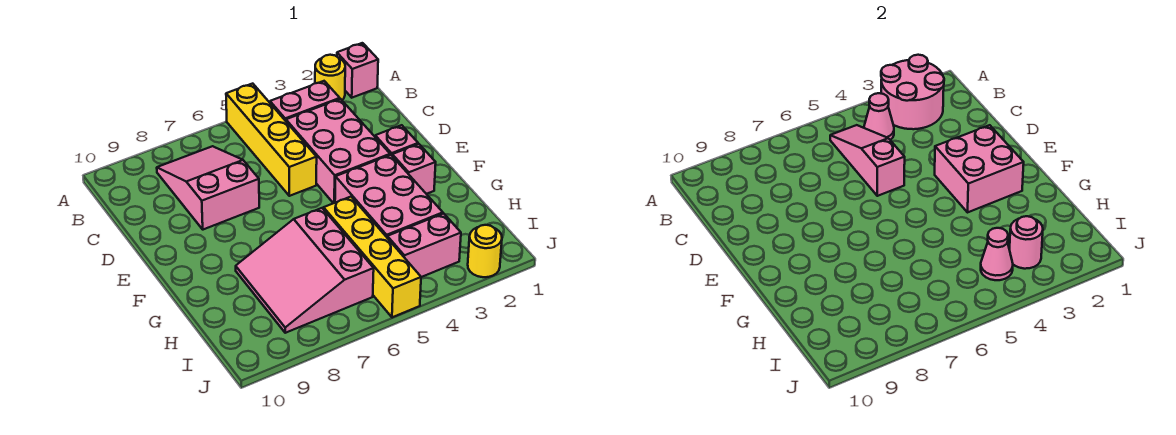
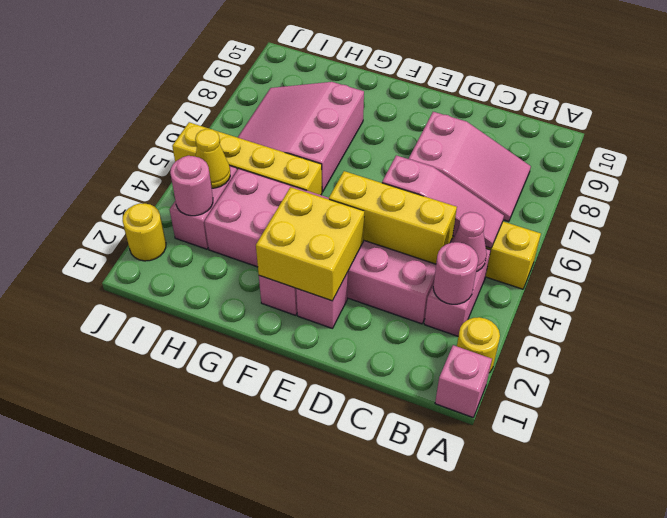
pink 2x2 round brick [881,55,944,129] -> pink 1x1 round brick [433,242,478,304]
none -> yellow 1x3 brick [329,171,457,264]
pink 2x2 brick [935,125,1024,212] -> yellow 2x2 brick [256,187,364,301]
pink 3x3 slope [236,208,374,333] -> pink 3x3 slope turned to [238,82,364,192]
pink 1x1 cone [981,228,1013,280] -> yellow 1x1 cone [195,129,230,188]

